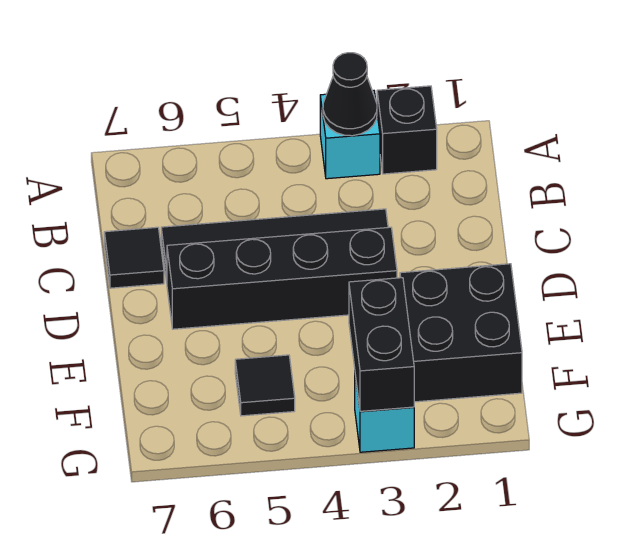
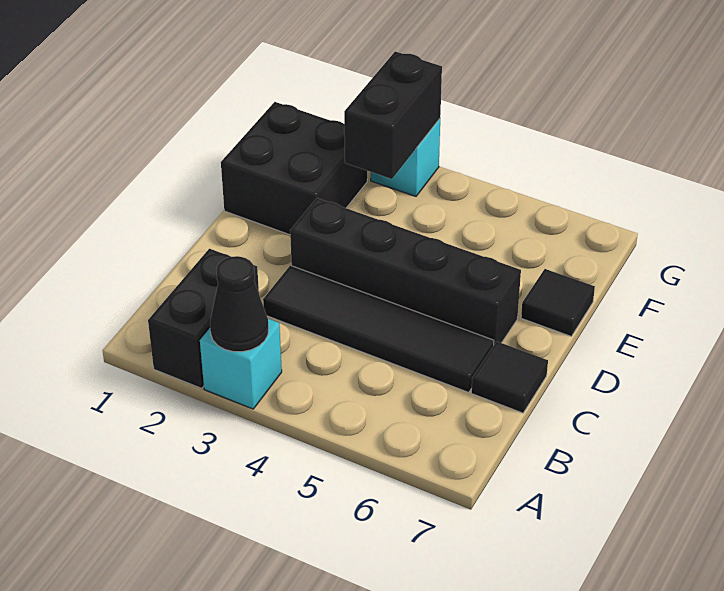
black 1x1 brick [377,86,437,174] -> black 1x2 brick [148,249,259,388]
black 1x1 tile [235,355,295,416] -> black 1x1 tile moved to [521,269,595,336]

